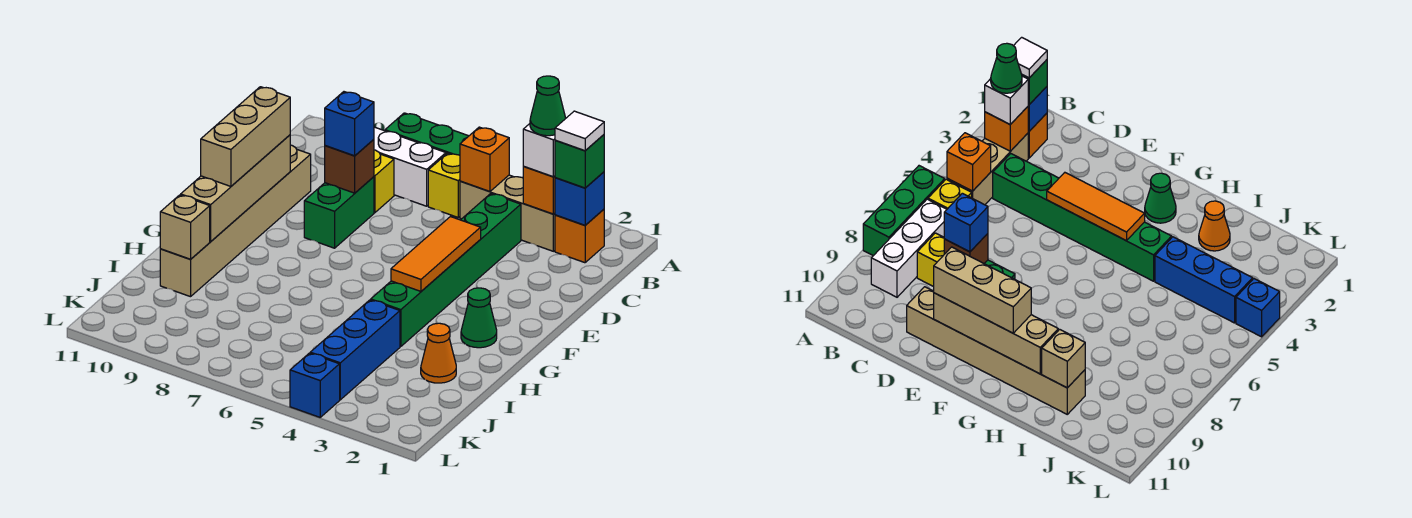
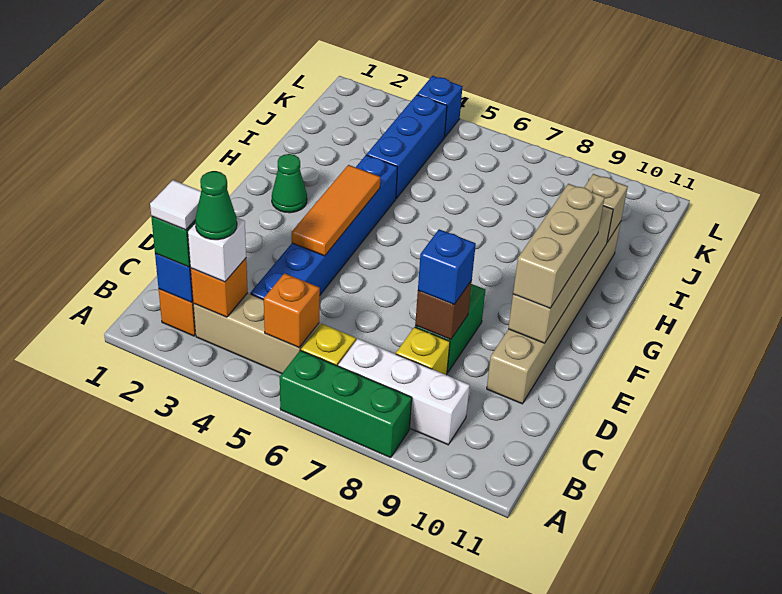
green 1x6 brick [371,194,521,347] -> blue 1x6 brick [250,155,397,300]
orange 1x1 cone [421,323,456,383] -> none

